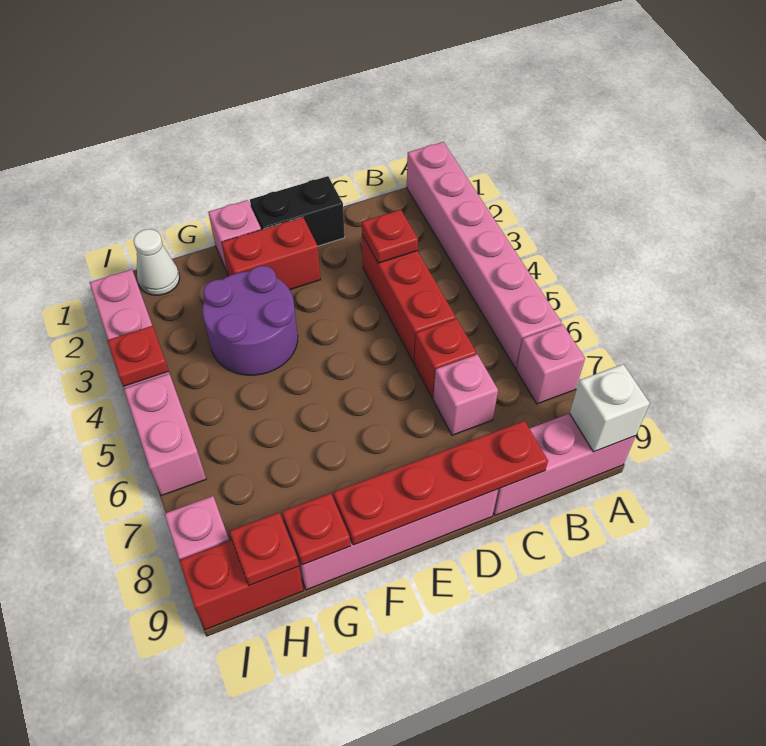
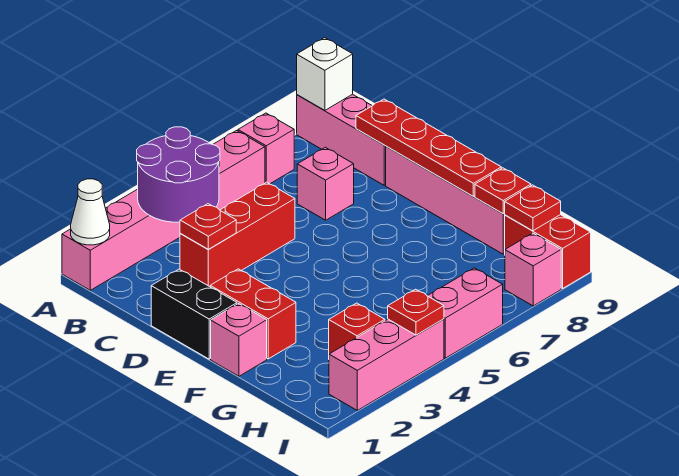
red 1x1 brick [414,319,476,398] -> red 1x1 brick moved to [329,303,385,354]
purple 2x2 round brick [202,266,298,375] -> purple 2x2 round brick moved to [137,127,220,222]
white 1x1 cone [134,229,180,295] -> white 1x1 cone moved to [71,179,110,245]

